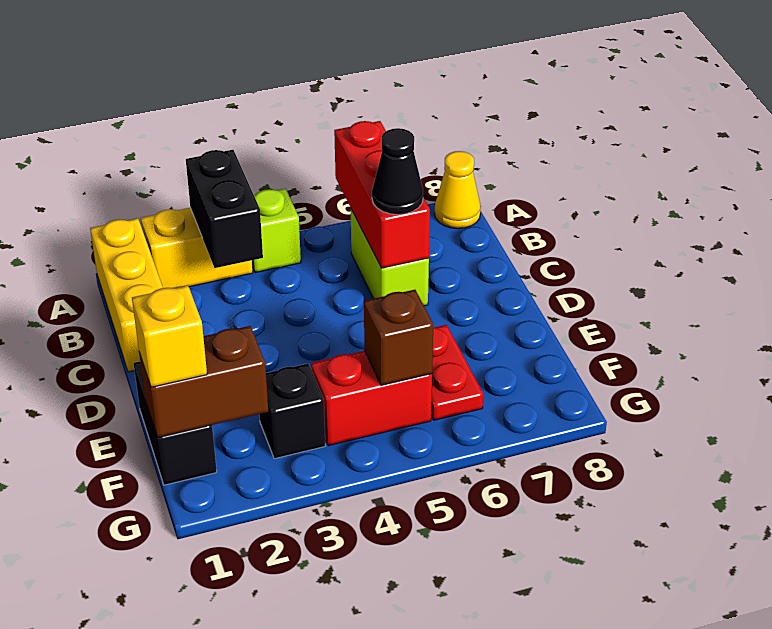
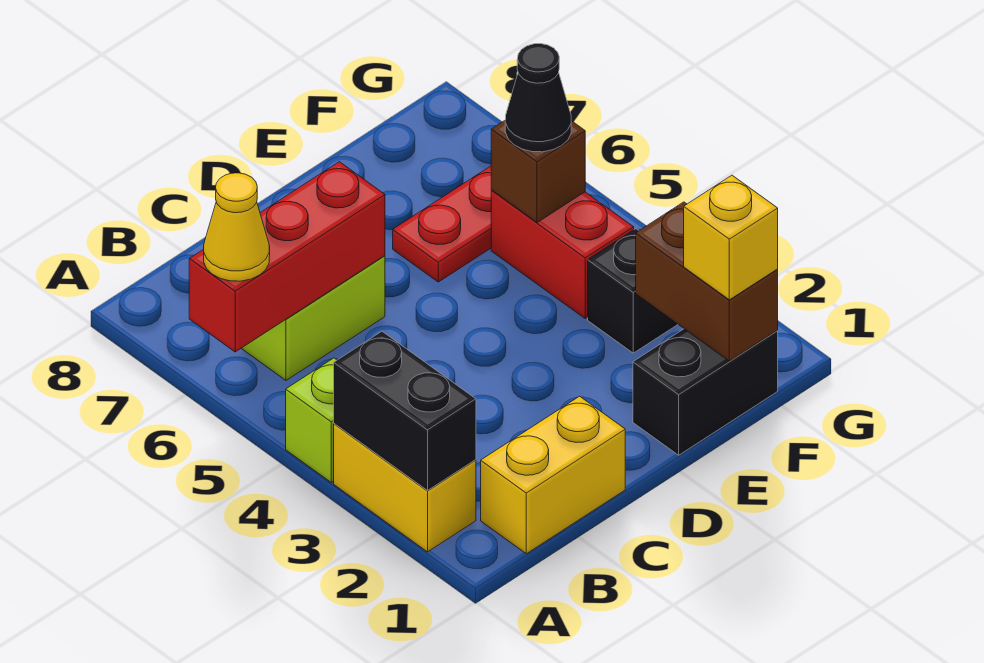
yellow 1x3 brick [90,218,163,372] -> yellow 1x2 brick [481,396,625,554]
black 1x2 brick [186,150,263,268] -> black 1x2 brick turned to [334,331,476,491]
yellow 1x1 cone [435,151,481,229] -> yellow 1x1 cone moved to [204,173,270,281]
black 1x1 cone [372,128,423,215] -> black 1x1 cone moved to [505,44,571,152]

